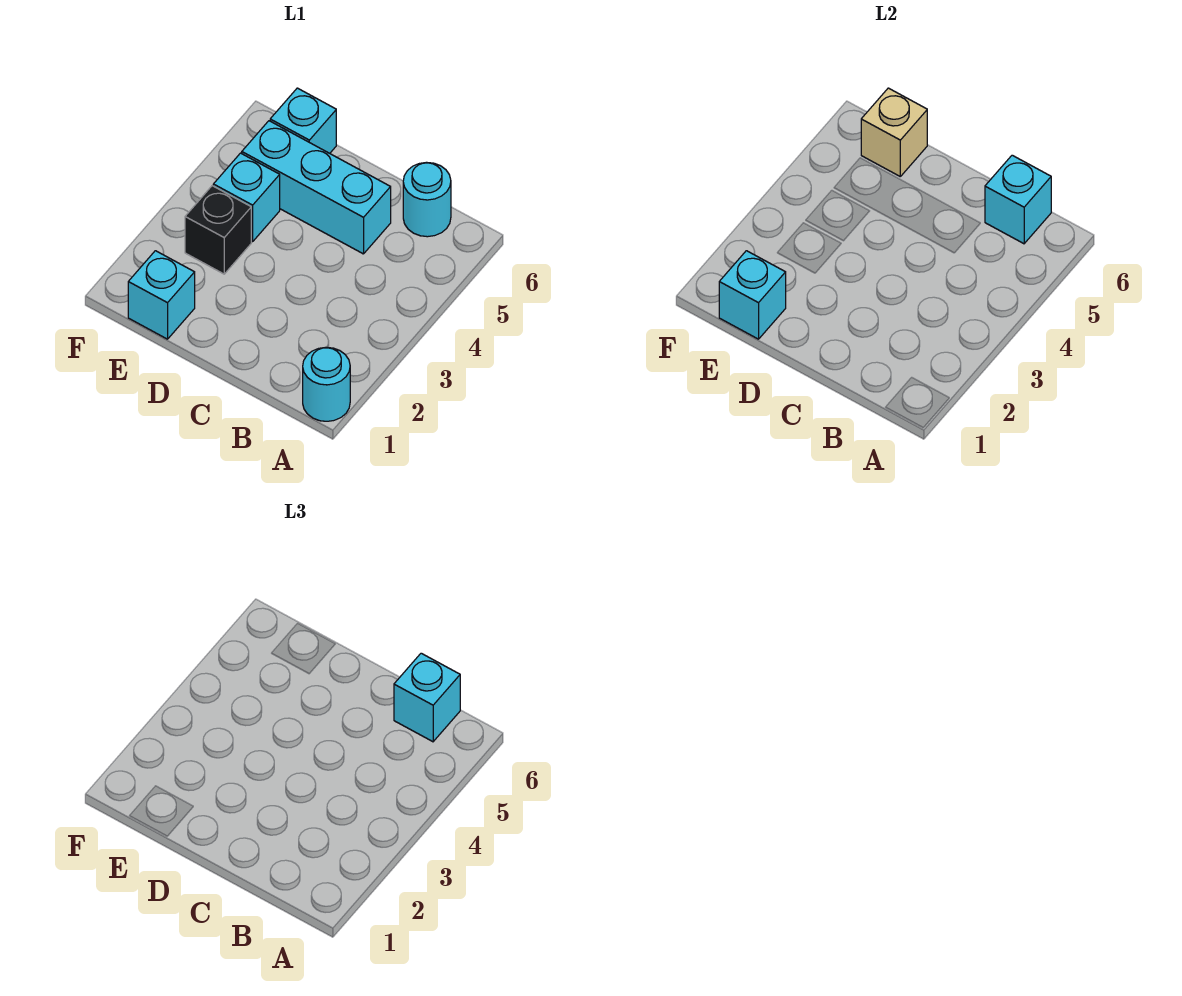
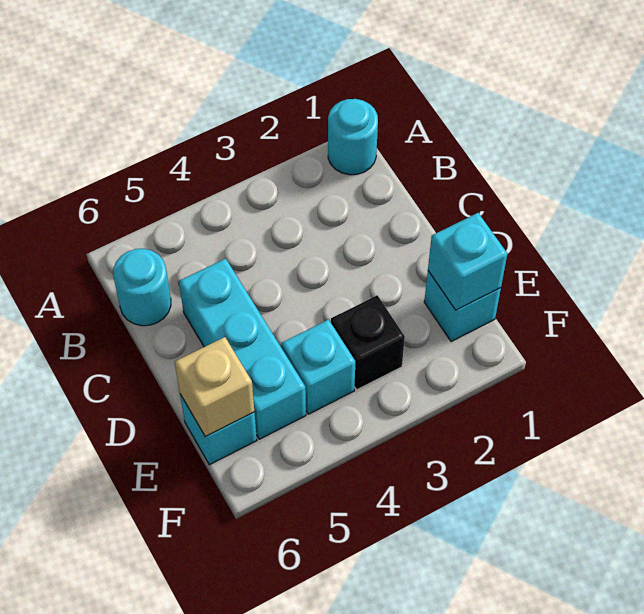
cyan 1x1 brick [985,155,1051,244] -> none
cyan 1x1 brick [394,653,460,742] -> none

